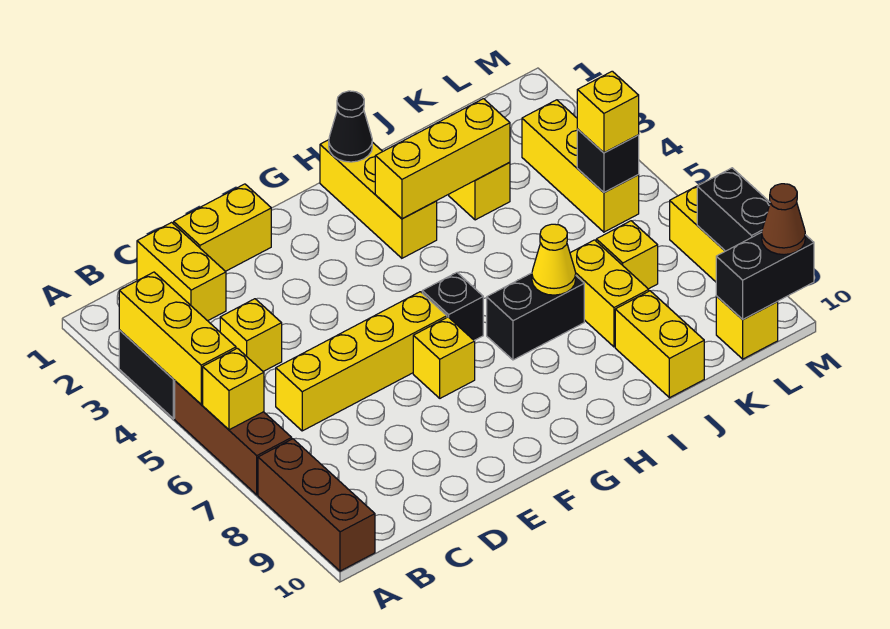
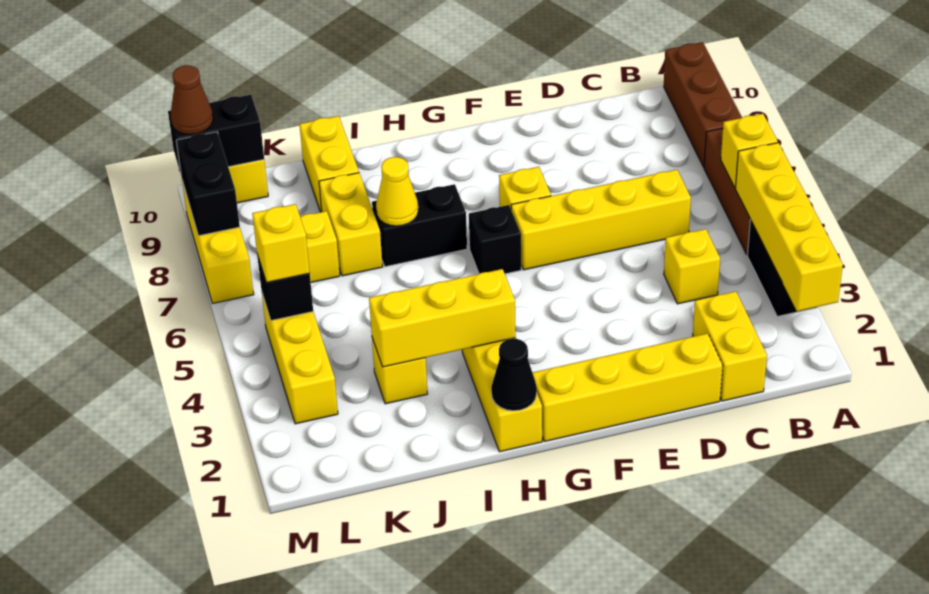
yellow 1x3 brick [119,272,236,404] -> yellow 1x4 brick [735,143,843,311]
yellow 1x2 brick [174,184,271,271] -> yellow 1x4 brick [532,333,723,441]

